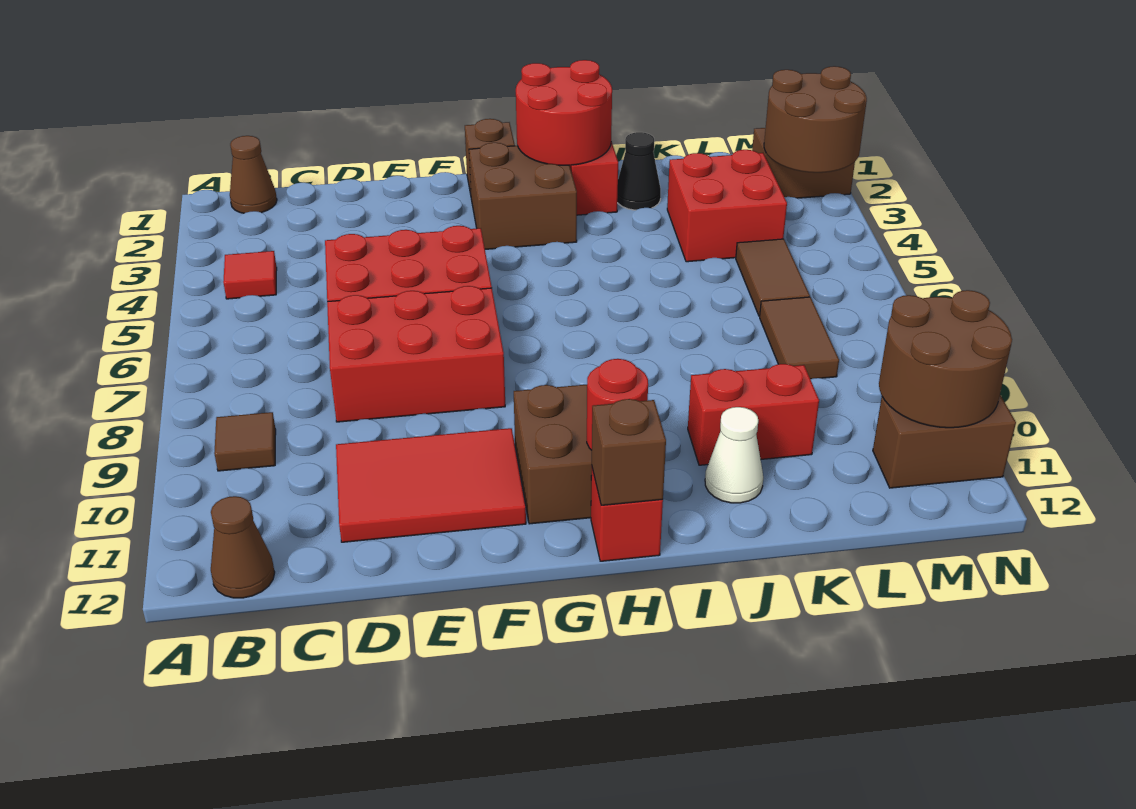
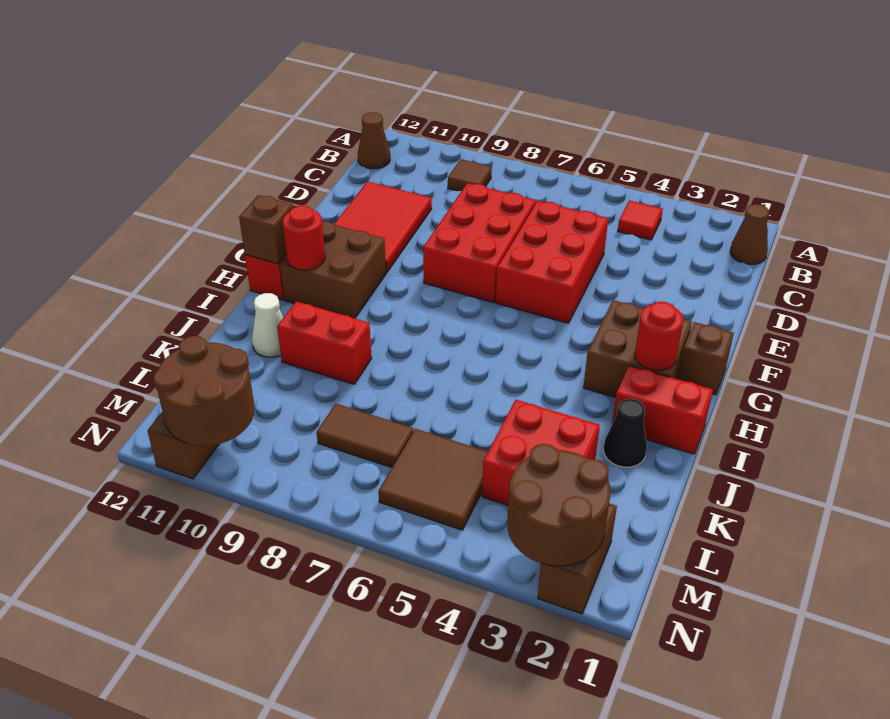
red 2x2 round brick [516,60,612,165] -> red 1x1 round brick [635,302,683,371]
red 1x2 brick [688,364,819,465] -> red 1x2 brick turned to [277,301,372,384]
brown 1x2 tile [736,239,810,316] -> brown 2x2 tile [378,429,488,530]

